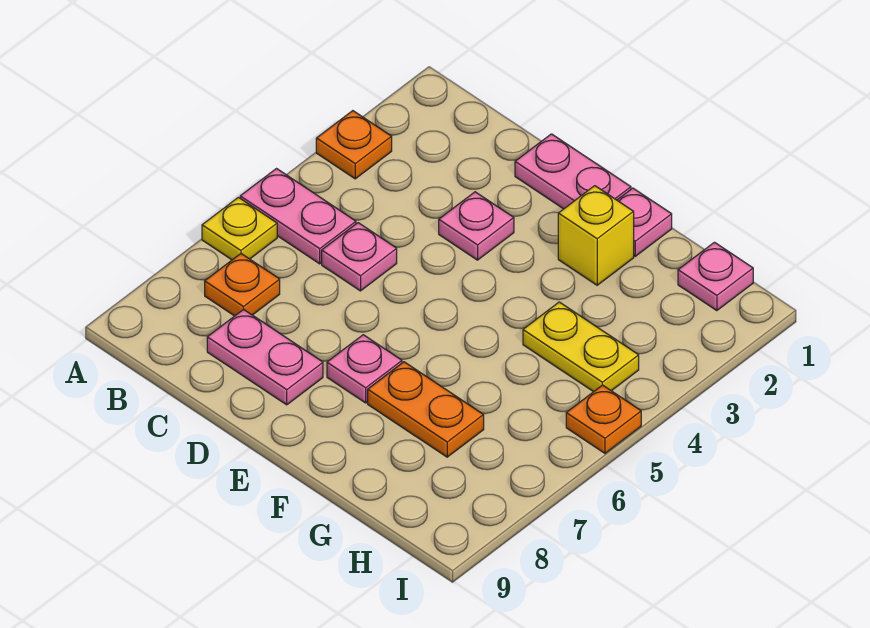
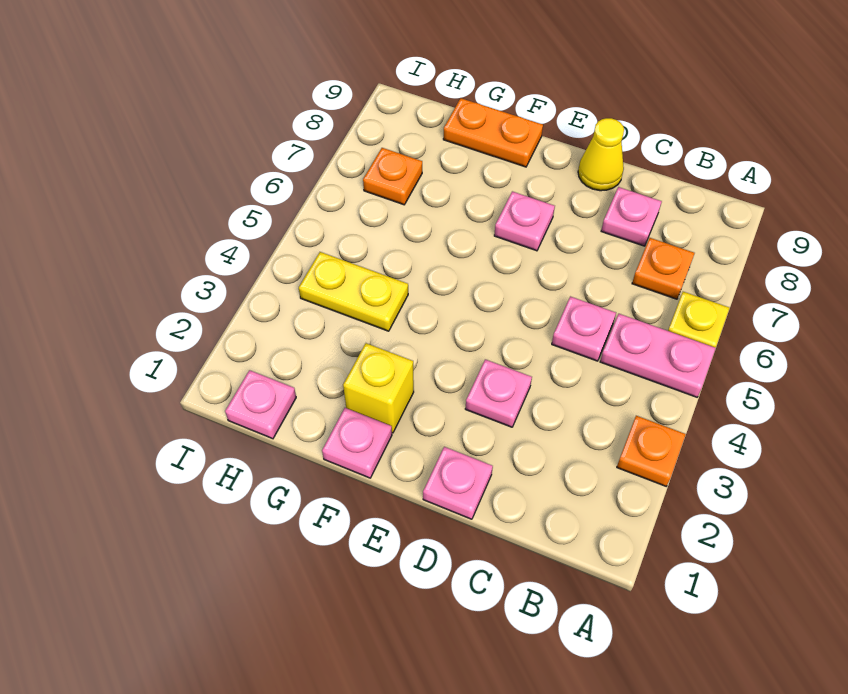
pink 1x2 plate [207,309,323,405] -> pink 1x1 plate [601,187,662,246]
pink 1x2 plate [515,134,631,209] -> pink 1x1 plate [423,447,493,519]
none -> yellow 1x1 cone [578,118,624,191]
orange 1x2 plate [368,362,484,457] -> orange 1x2 plate moved to [443,98,543,167]
orange 1x1 plate [566,385,641,453] -> orange 1x1 plate moved to [363,148,422,205]

